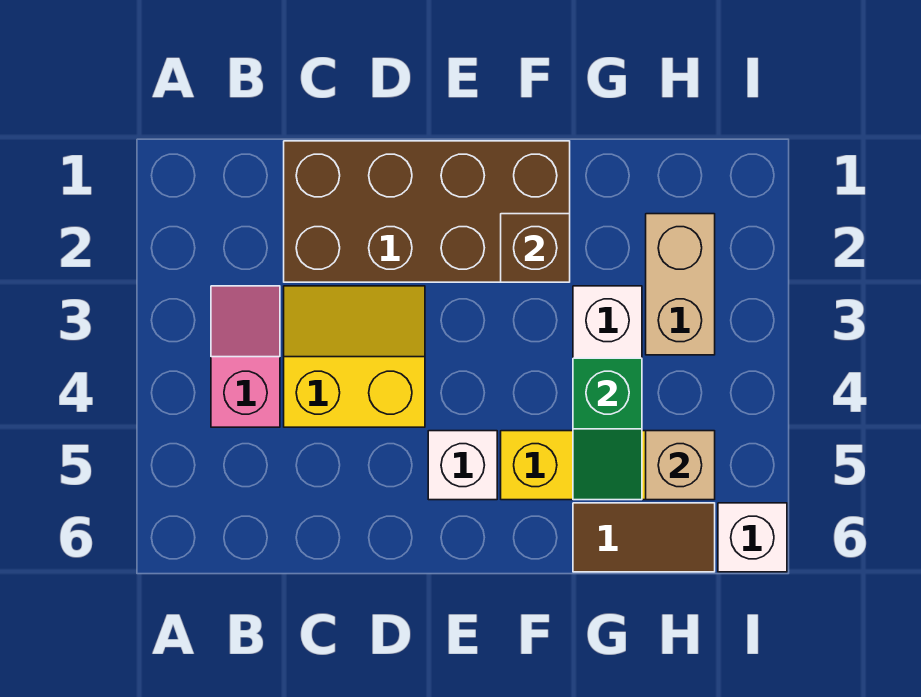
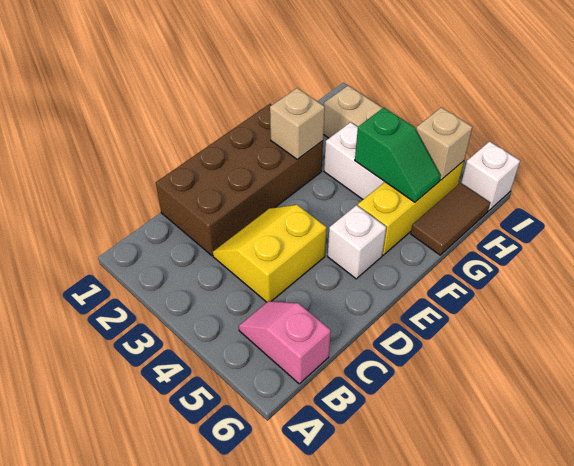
pink 1x2 slope [211,286,280,427] -> pink 1x2 slope moved to [239,301,331,384]
brown 1x1 brick [501,214,570,282] -> tan 1x1 brick [270,88,325,160]

